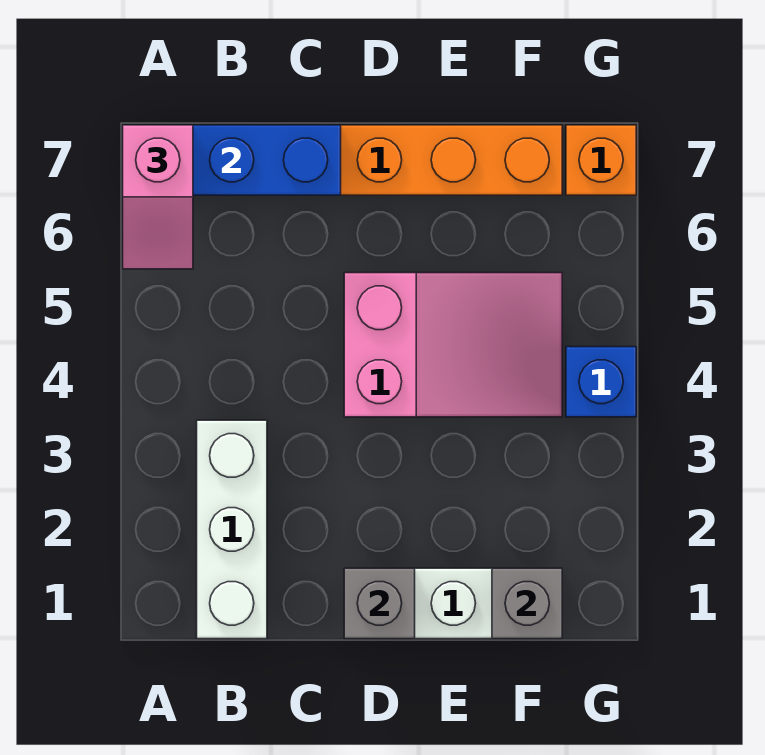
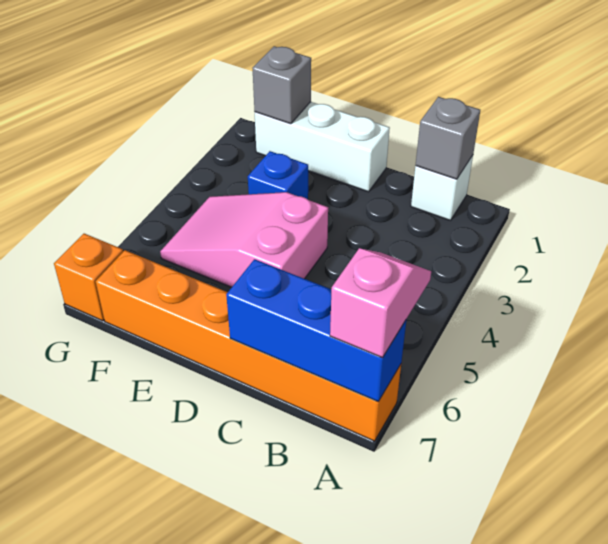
white 1x3 brick [197,420,267,639] -> white 1x1 brick [411,155,473,220]
grey 1x1 brick [344,568,415,639] -> grey 1x1 brick moved to [416,97,480,179]
blue 1x1 brick [566,347,636,417] -> blue 1x1 brick moved to [248,151,308,199]

